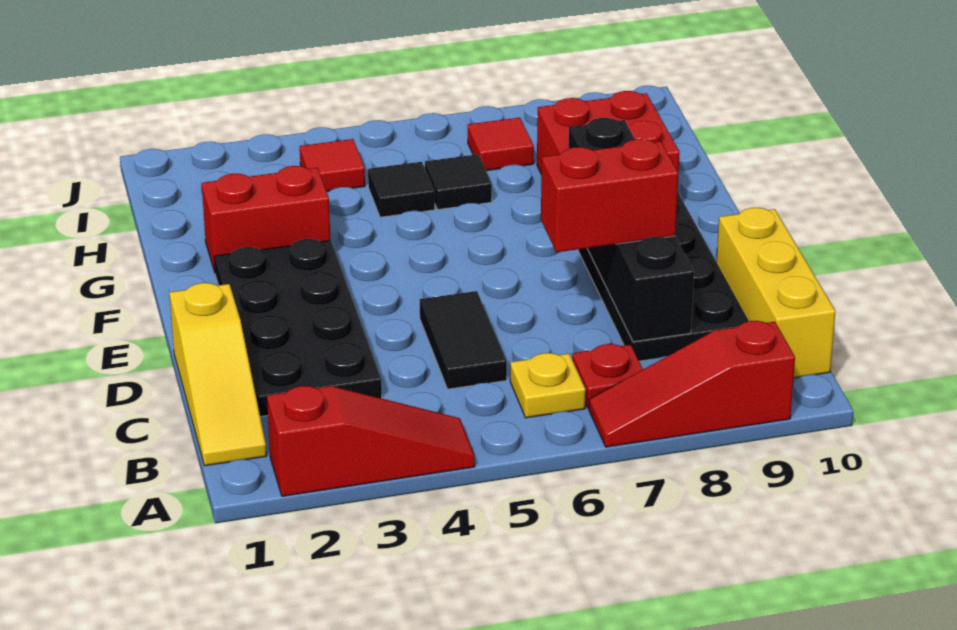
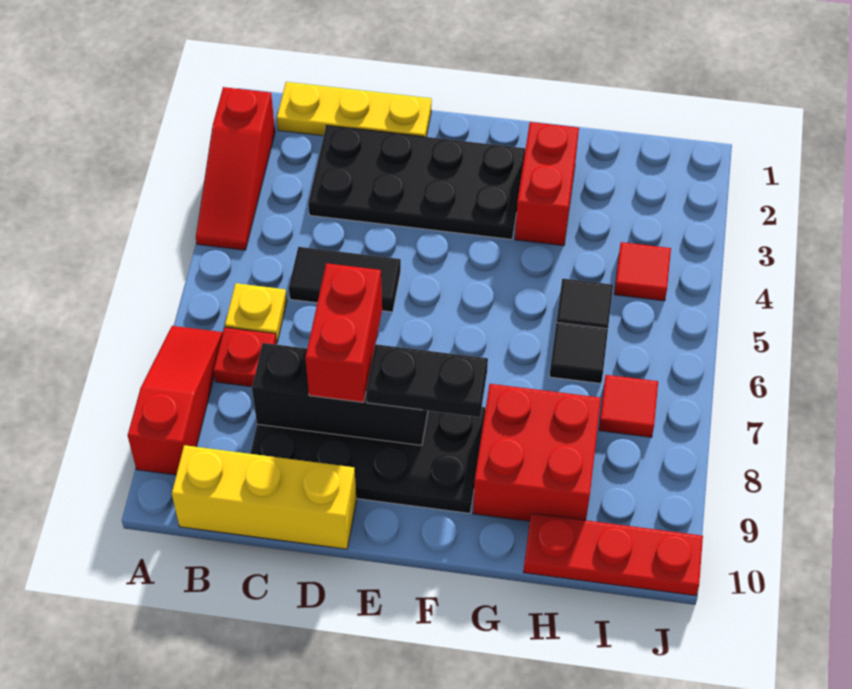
yellow 1x3 slope [169,283,266,466] -> yellow 1x3 plate [277,82,432,137]
none -> red 1x3 plate [523,513,703,596]

